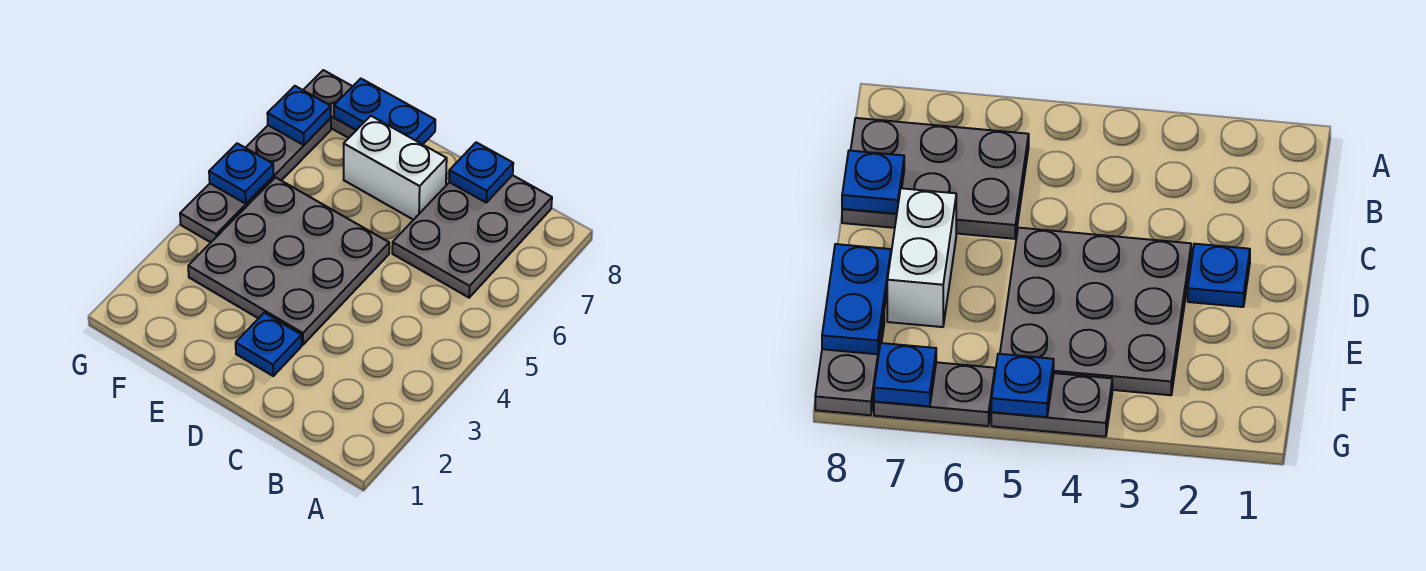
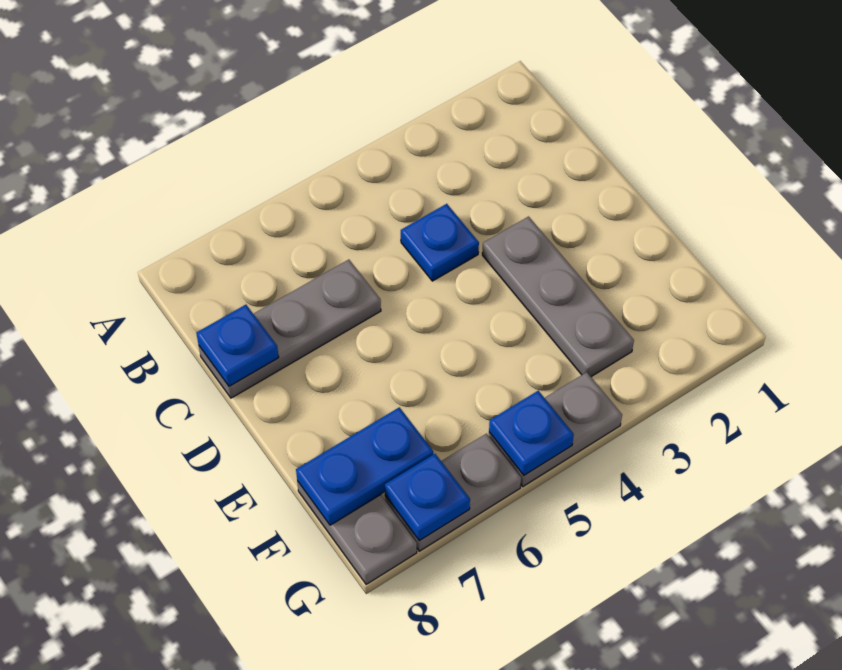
grey 2x3 plate [392,175,552,298] -> grey 1x3 plate [199,260,381,398]
blue 1x1 plate [236,313,302,376] -> blue 1x1 plate moved to [401,204,479,281]
grey 3x3 plate [188,177,389,345] -> grey 1x3 plate [482,217,634,377]
white 1x2 brick [344,116,447,220] -> none
blue 1x2 plate [334,79,435,144] -> blue 1x2 plate turned to [296,407,433,525]

